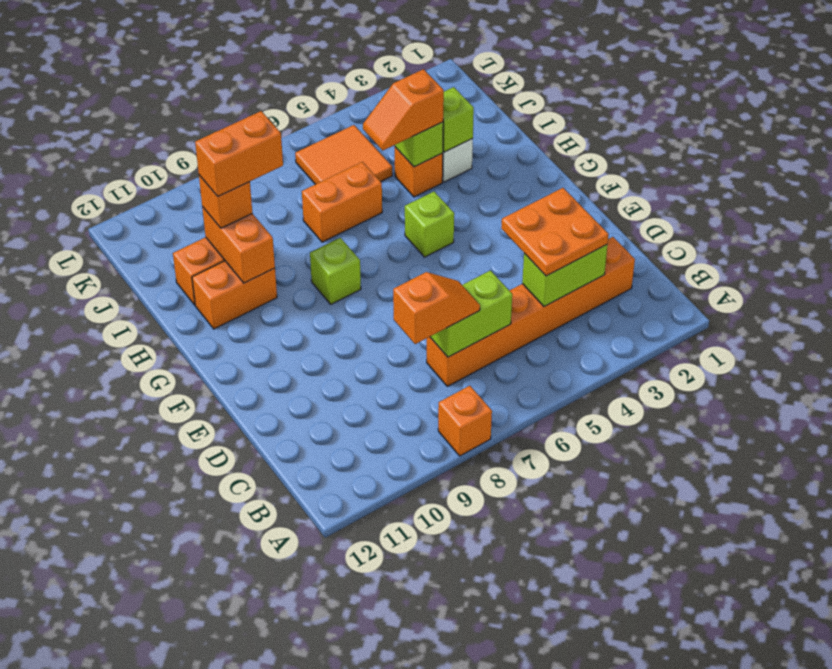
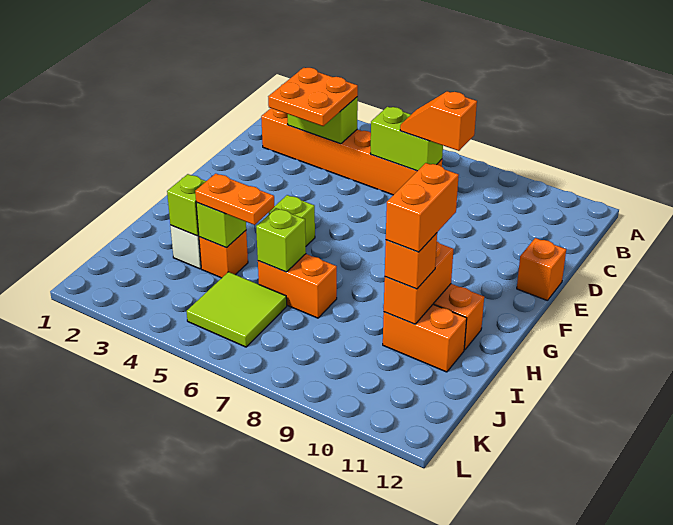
orange 1x1 brick [438,386,492,456] -> orange 1x1 brick moved to [517,238,566,301]
lime 1x1 brick [310,238,361,304] -> lime 1x1 brick moved to [256,208,306,272]
orange 1x2 slope [363,69,444,150] -> orange 1x2 plate [195,174,275,225]
orange 1x2 brick [195,111,283,196] -> orange 1x2 brick turned to [386,163,459,252]
orange 2x2 tile [295,125,392,184] -> lime 2x2 tile [187,272,287,347]

